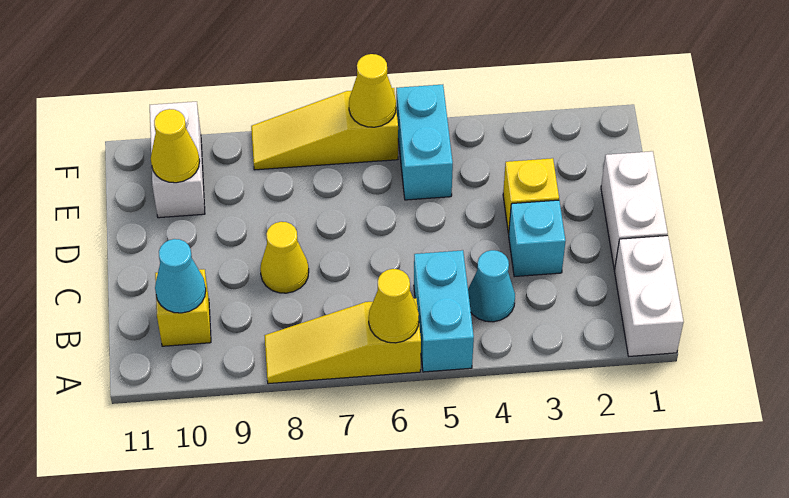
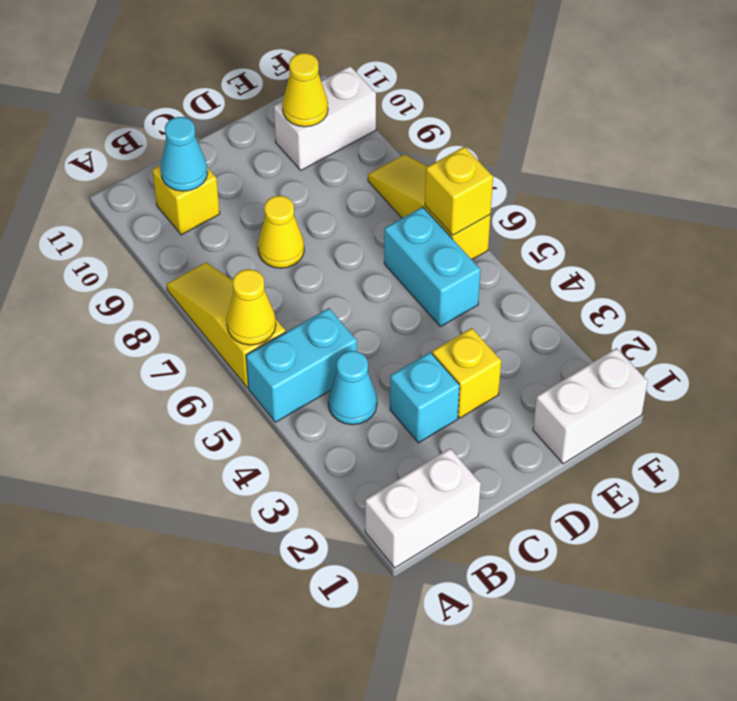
white 1x2 brick [601,151,668,269] -> white 1x2 brick moved to [533,348,648,464]
cyan 1x2 brick [396,85,453,200] -> cyan 1x2 brick turned to [384,207,481,327]
yellow 1x1 cone [349,54,396,127] -> yellow 1x1 brick [425,147,493,235]

